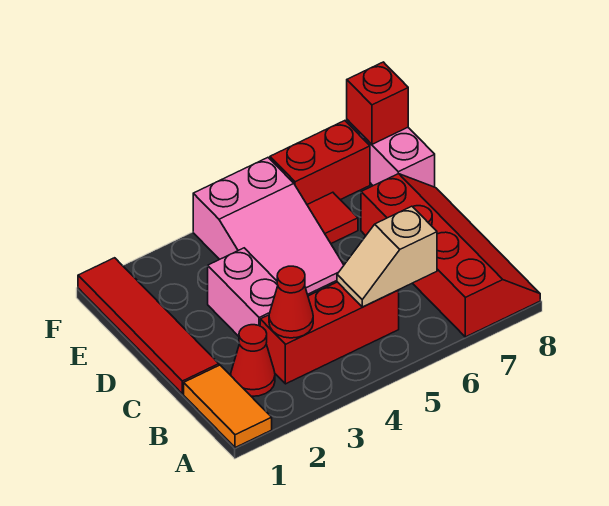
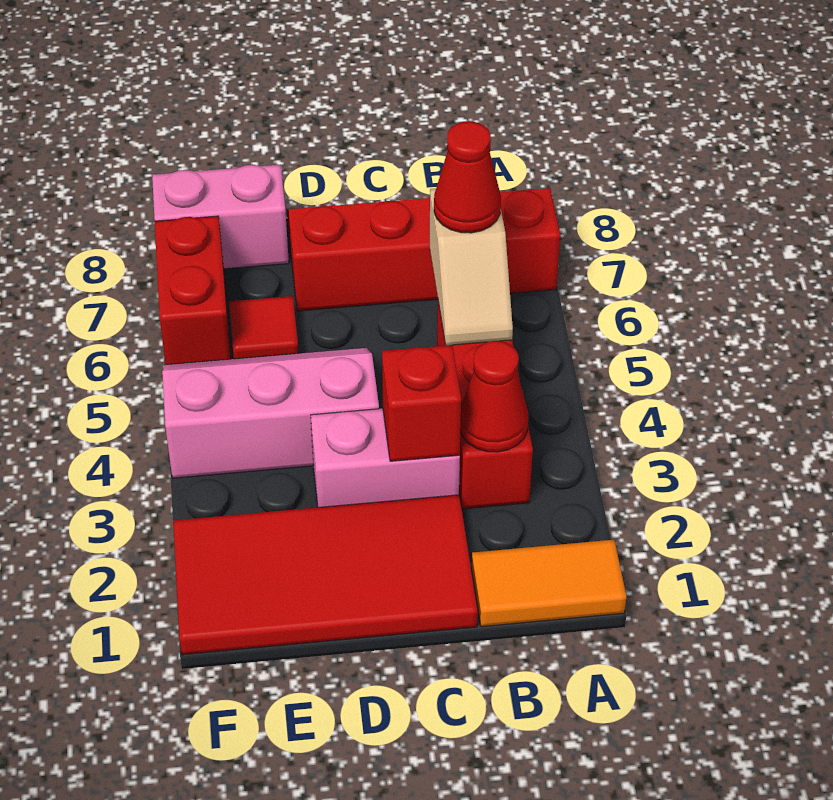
red 1x1 cone [231,325,275,396] -> red 1x1 cone moved to [434,121,501,233]
red 1x4 tile [78,258,219,394] -> red 2x4 tile [173,495,478,655]
pink 2x3 slope [193,158,344,294] -> pink 2x3 slope turned to [162,348,379,478]
red 1x1 brick [347,62,408,144] -> red 1x1 brick moved to [382,345,461,461]

